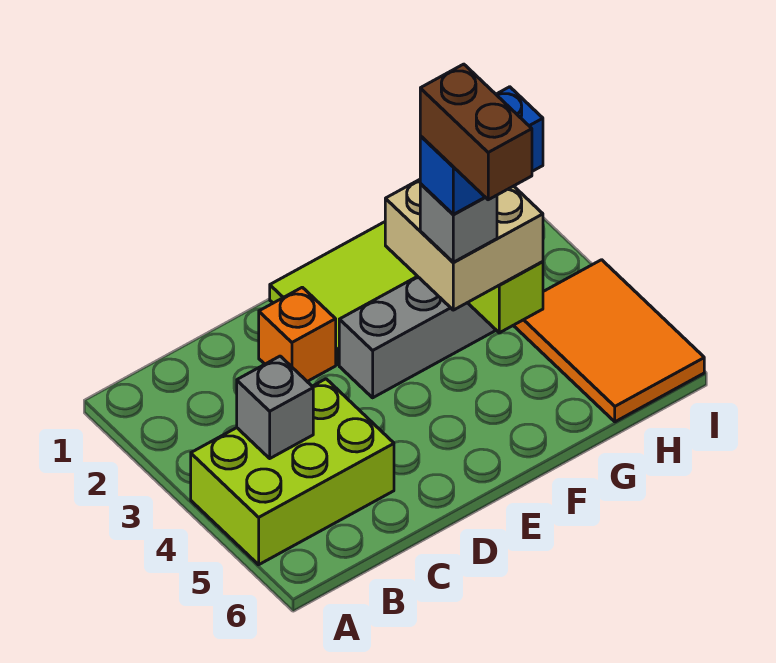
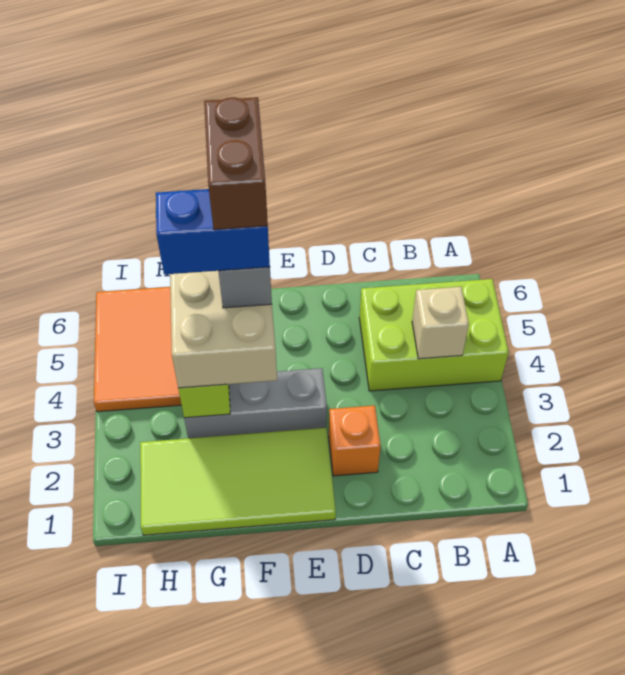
grey 1x1 brick [237,356,313,458] -> tan 1x1 brick [412,287,469,359]

